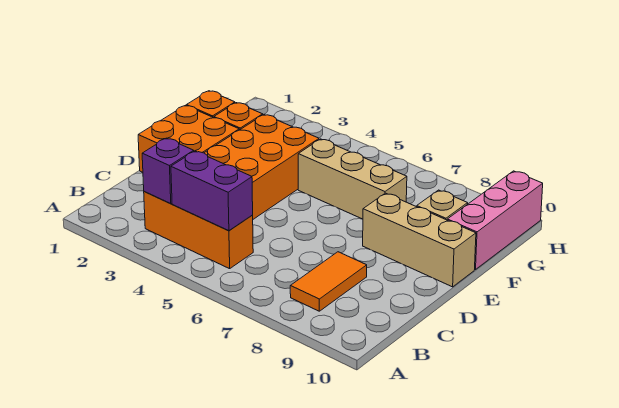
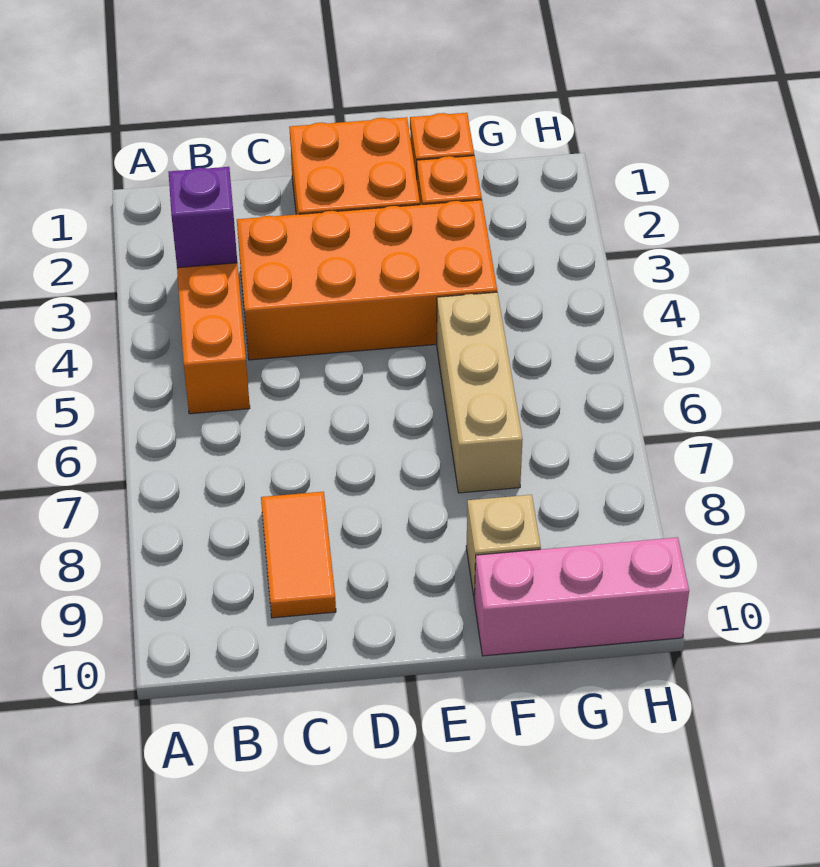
purple 1x2 brick [171,151,253,231] -> none
orange 1x2 tile [290,252,367,311] -> orange 1x2 tile turned to [261,492,336,618]
tan 1x3 brick [363,193,476,287] -> none

